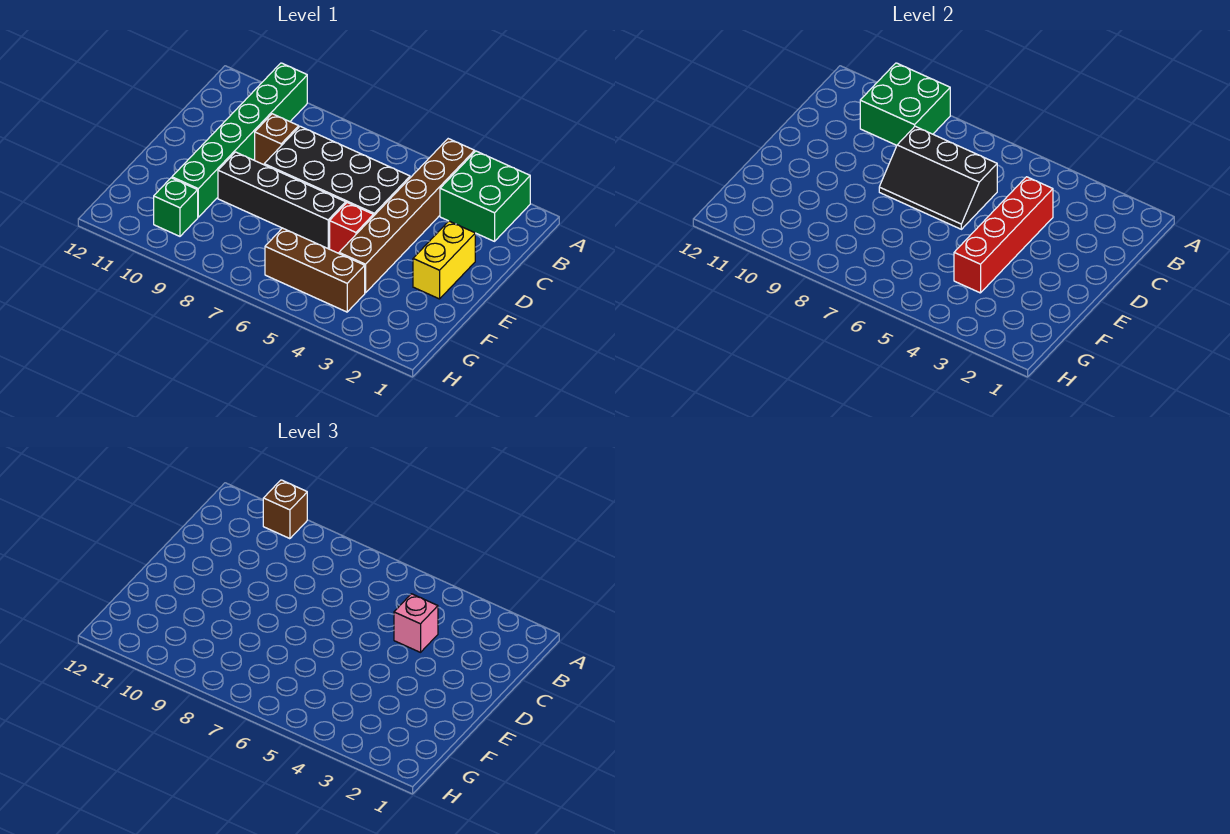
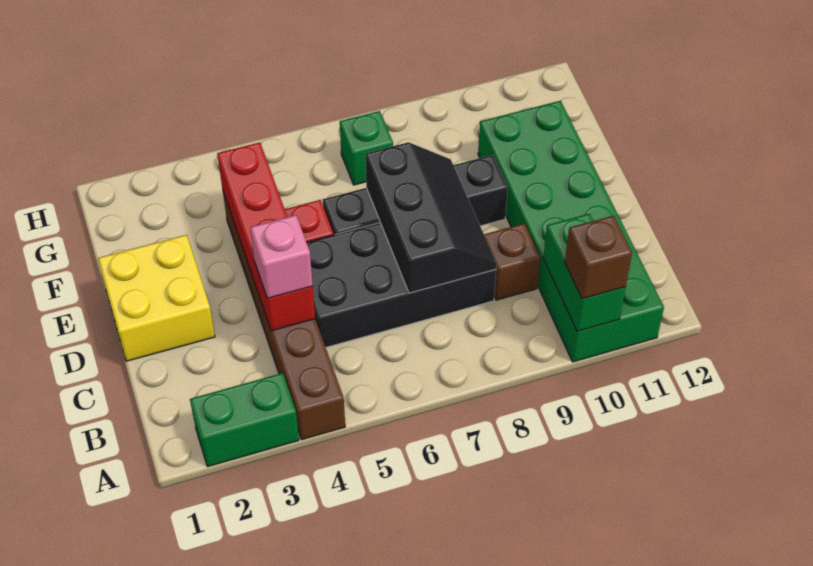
green 2x2 brick [440,151,530,241] -> green 1x2 brick [190,373,299,467]
green 2x2 brick [860,63,950,145] -> green 1x2 brick [543,214,626,331]
green 1x6 brick [172,63,307,217] -> green 2x6 brick [478,101,664,362]
black 2x3 slope [879,126,997,229] -> black 2x3 slope turned to [365,142,497,293]
yellow 1x2 brick [413,221,475,299] -> yellow 2x2 brick [98,235,215,361]
brown 1x3 brick [265,228,365,312] -> none
green 1x1 brick [154,178,198,236] -> green 1x1 brick moved to [340,111,393,185]

